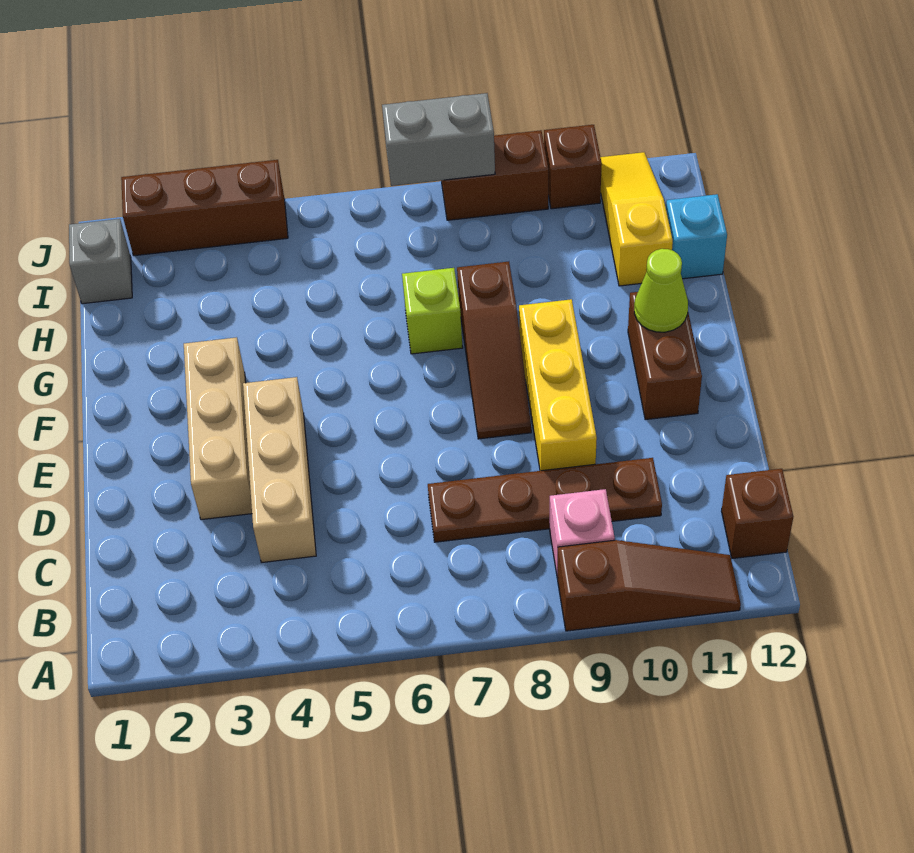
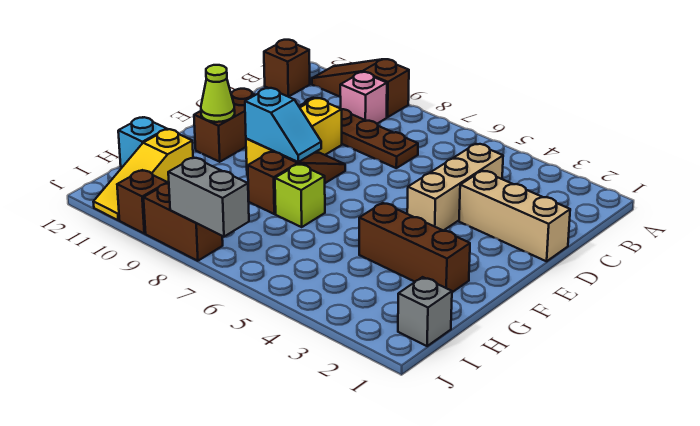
tan 1x3 brick [184,337,252,520] -> tan 1x3 brick turned to [459,171,570,261]
none -> cyan 1x2 slope [245,88,321,162]
brown 1x3 brick [121,160,288,256] -> brown 1x3 brick moved to [359,203,470,292]

